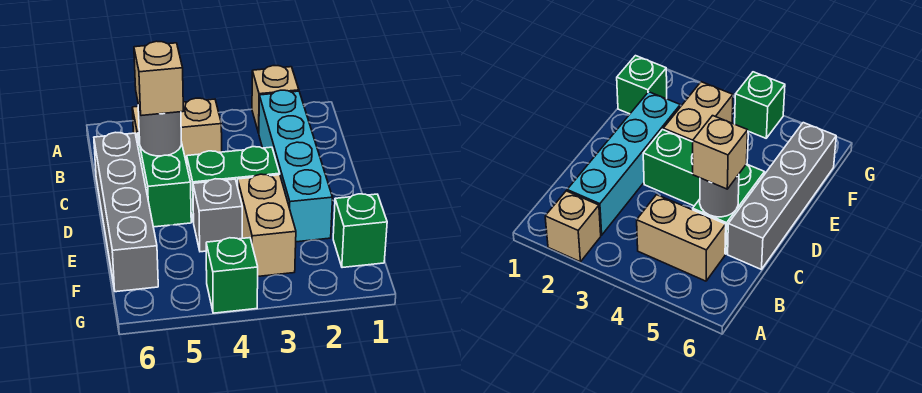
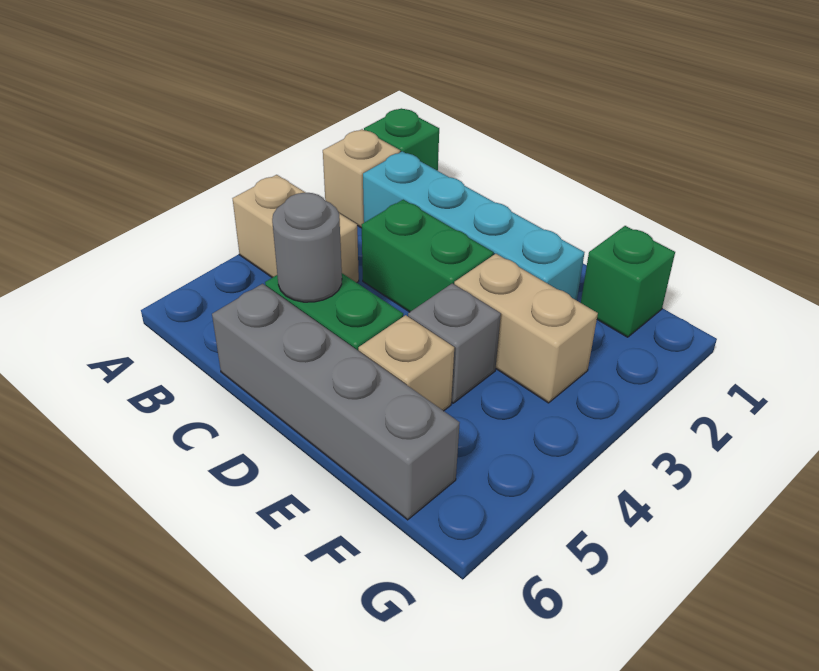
tan 1x2 brick [132,98,222,164] -> tan 1x2 brick turned to [233,175,359,283]
tan 1x1 brick [134,41,183,116] -> tan 1x1 brick moved to [358,315,454,411]
green 1x2 brick [187,147,280,222] -> green 1x2 brick turned to [362,200,494,312]
green 1x1 brick [206,238,258,313] -> green 1x1 brick moved to [364,108,439,171]

